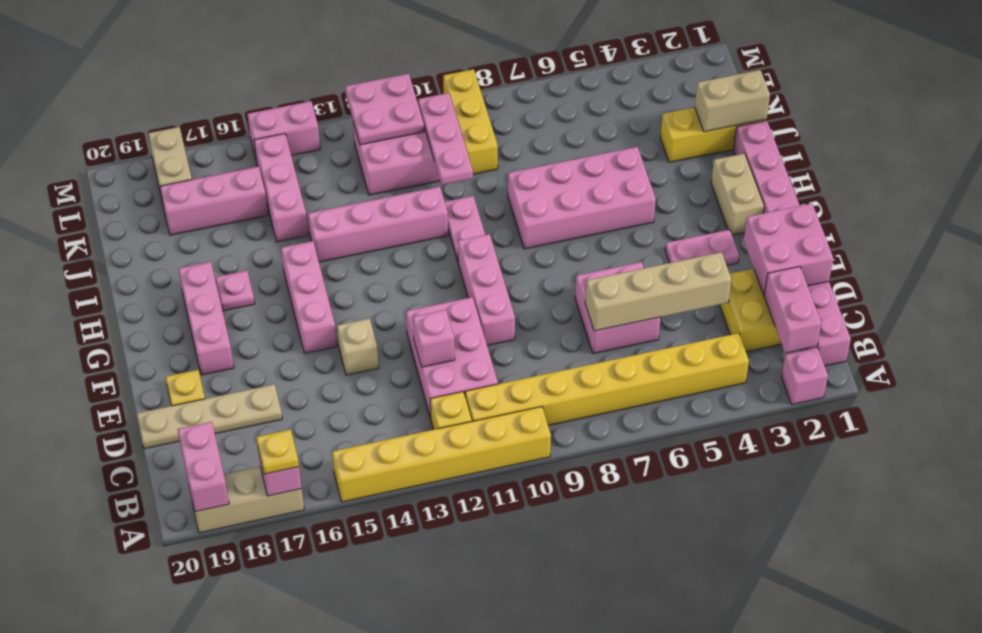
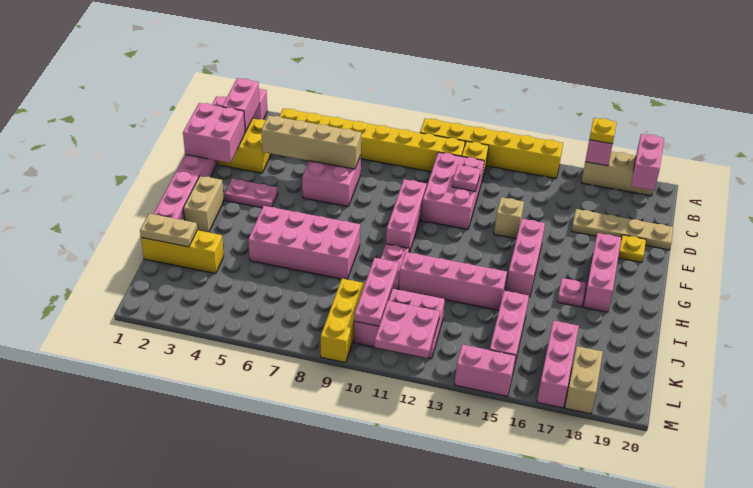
pink 1x1 brick [413,310,455,367] -> pink 1x1 plate [452,165,481,191]
tan 1x2 brick [695,70,770,132] -> tan 1x2 plate [140,214,197,247]
pink 1x3 brick [160,167,268,235] -> pink 1x3 brick turned to [537,321,579,408]

